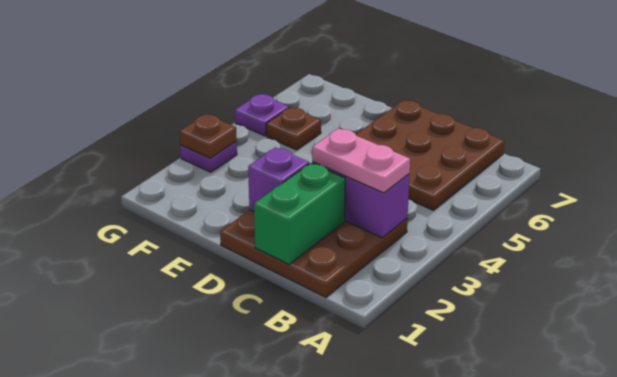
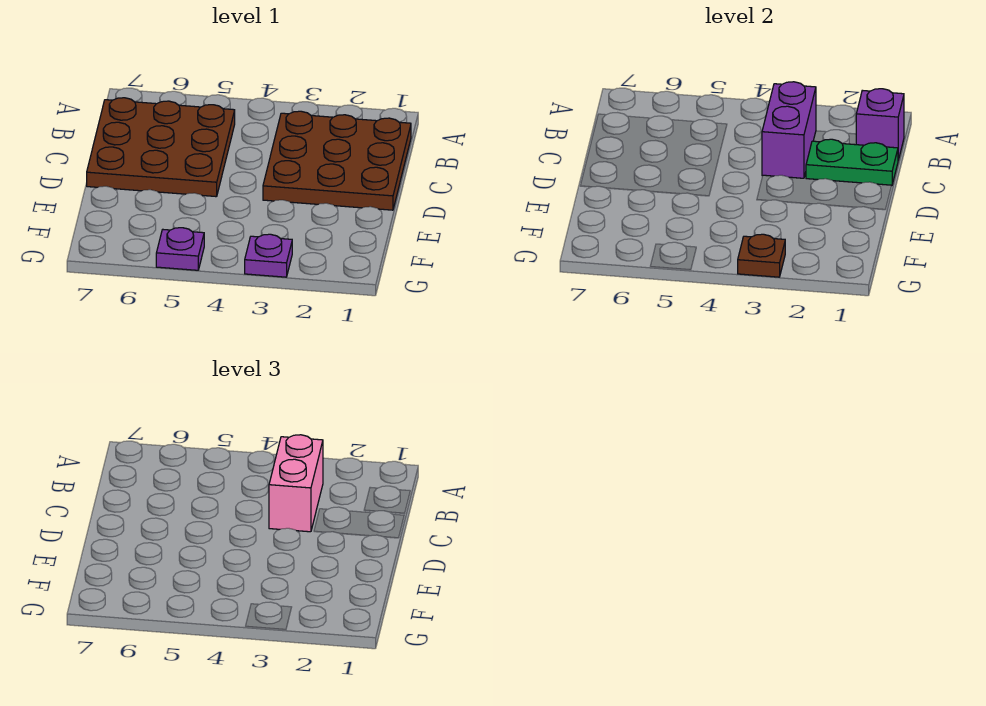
pink 1x2 plate [312,128,410,193] -> pink 1x2 brick [269,435,323,532]
green 1x2 brick [254,163,345,265] -> green 1x2 plate [806,139,898,186]
purple 1x1 brick [248,147,309,212] -> purple 1x1 brick moved to [856,89,904,160]
brown 1x1 plate [266,107,321,150] -> none

